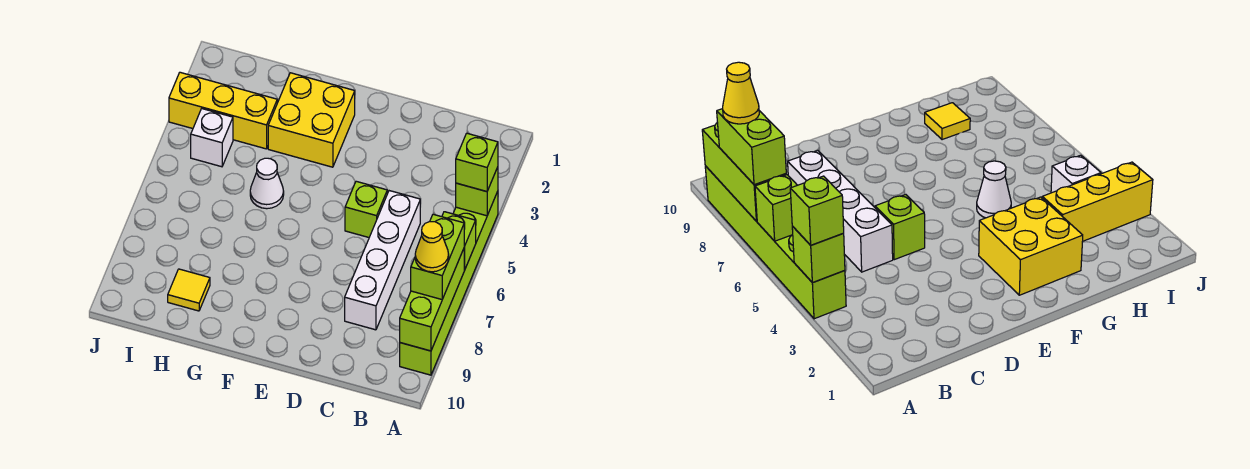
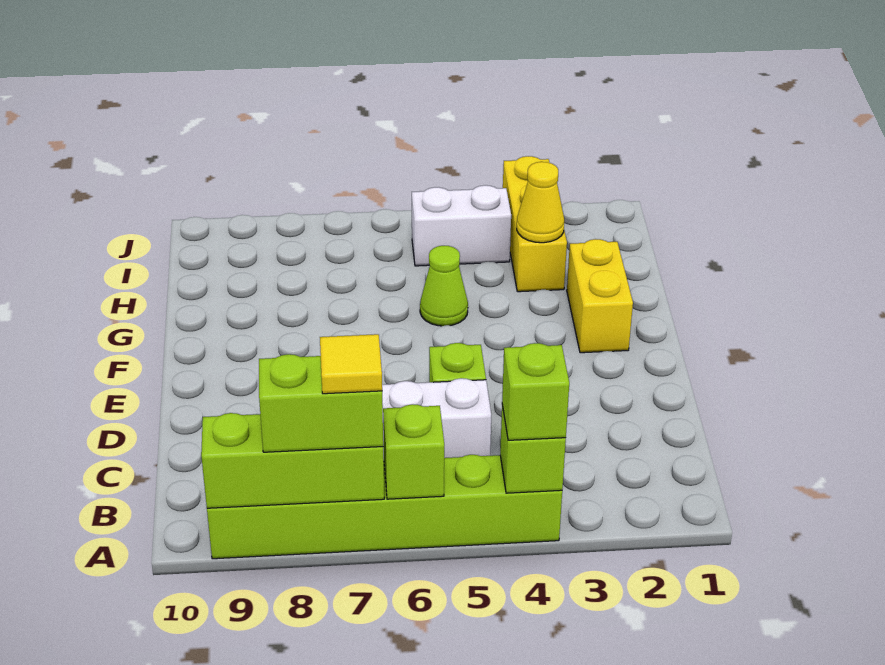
yellow 1x1 cone [415,222,449,272] -> yellow 1x1 cone moved to [517,162,564,243]
yellow 2x2 brick [268,73,355,167] -> yellow 1x2 brick [567,239,633,353]
white 1x1 cone [250,158,284,209] -> lime 1x1 cone [420,246,468,326]
yellow 1x1 tile [168,269,210,311] -> yellow 1x1 tile moved to [320,334,382,394]
white 1x1 brick [191,109,233,167] -> white 1x2 brick [412,185,511,266]

